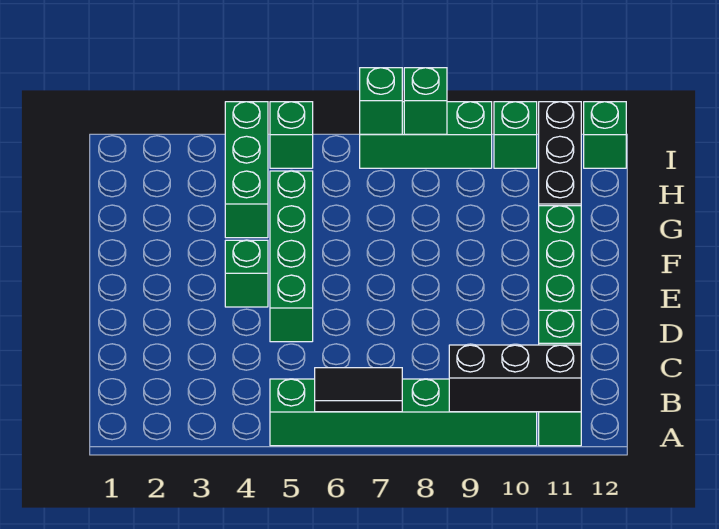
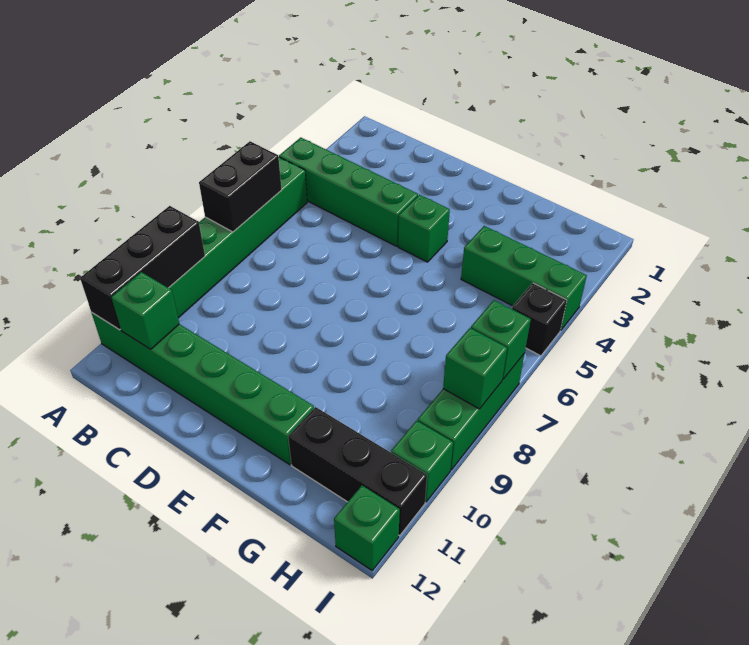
black 1x2 tile [315,368,402,412] -> black 1x2 brick [199,141,282,232]
green 1x4 brick [270,171,313,342] -> green 1x4 brick moved to [279,138,418,246]
green 1x1 brick [270,102,313,168] -> black 1x1 brick [512,283,567,356]

